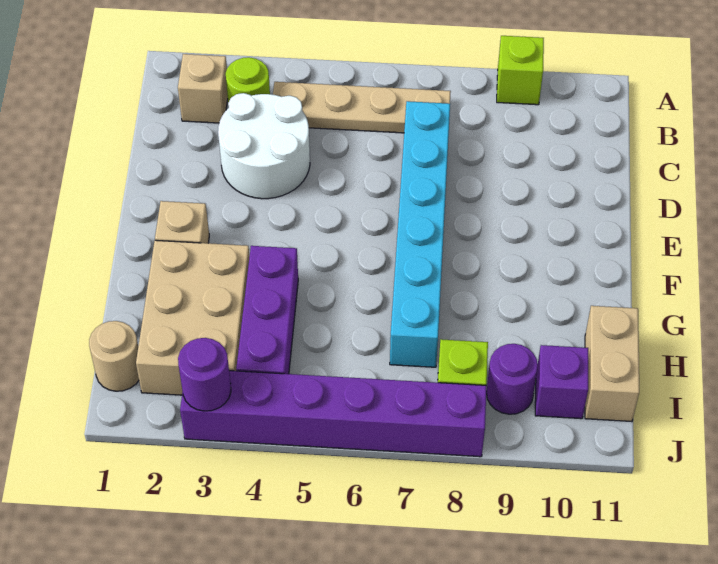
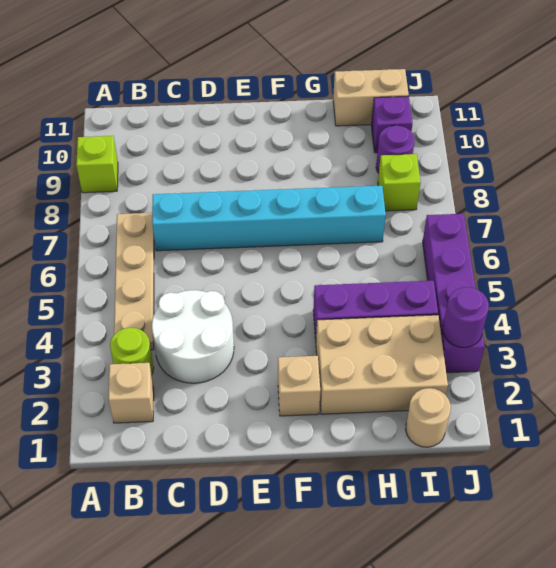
purple 1x6 brick [180,371,487,457] -> purple 1x4 brick [423,214,485,373]

